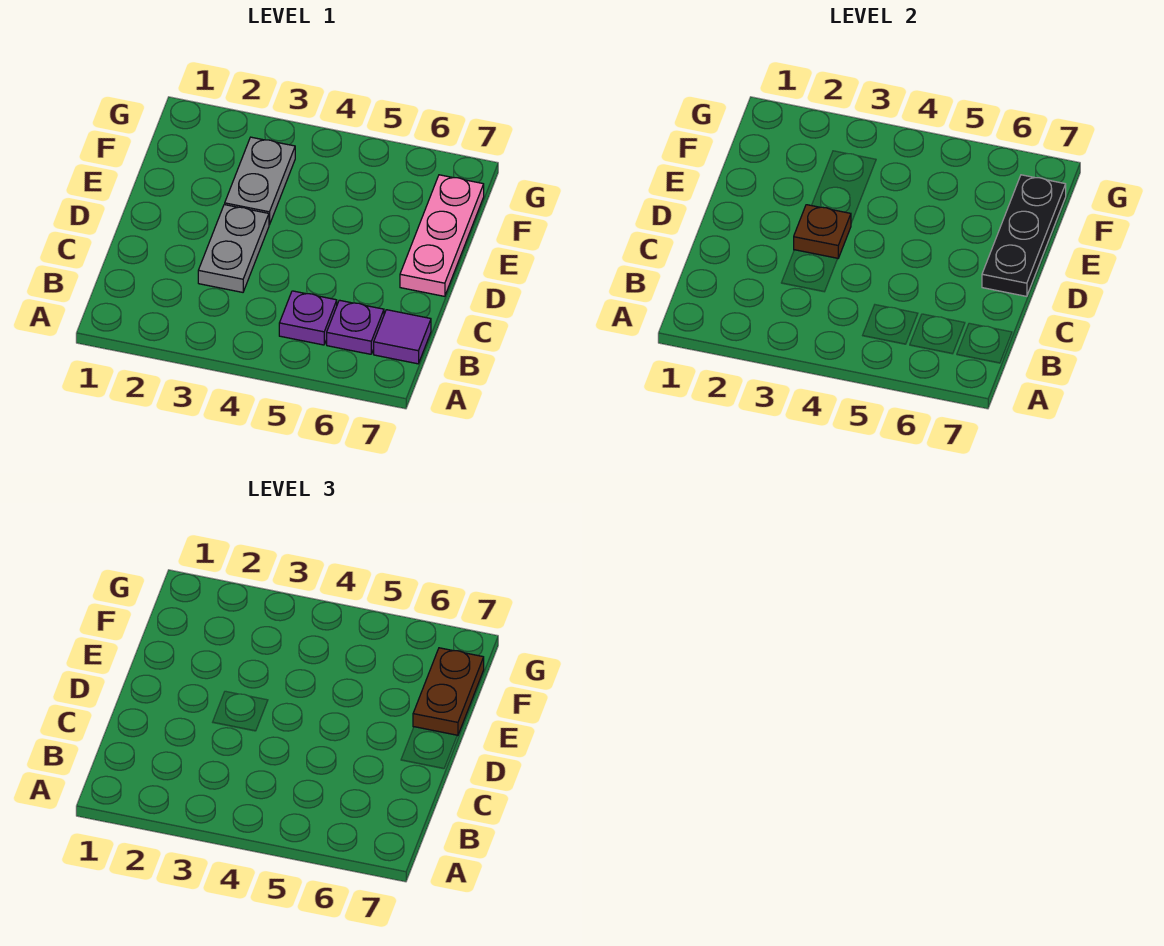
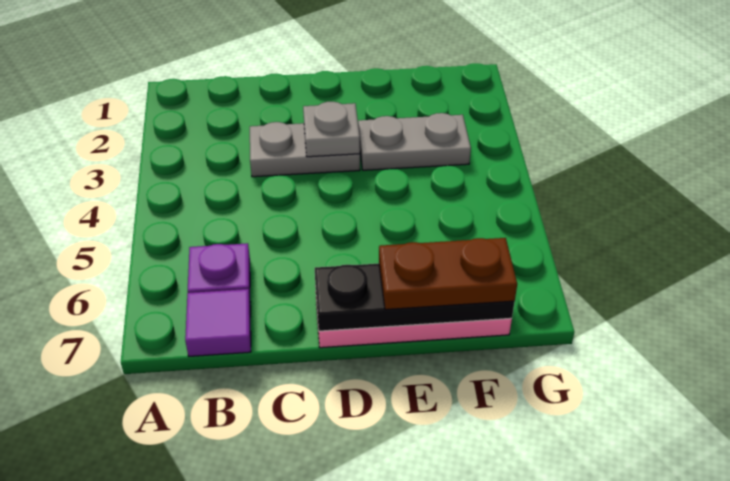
purple 1x1 plate [279,291,337,345] -> none
brown 1x1 plate [794,205,851,259] -> grey 1x1 plate [303,102,360,157]

